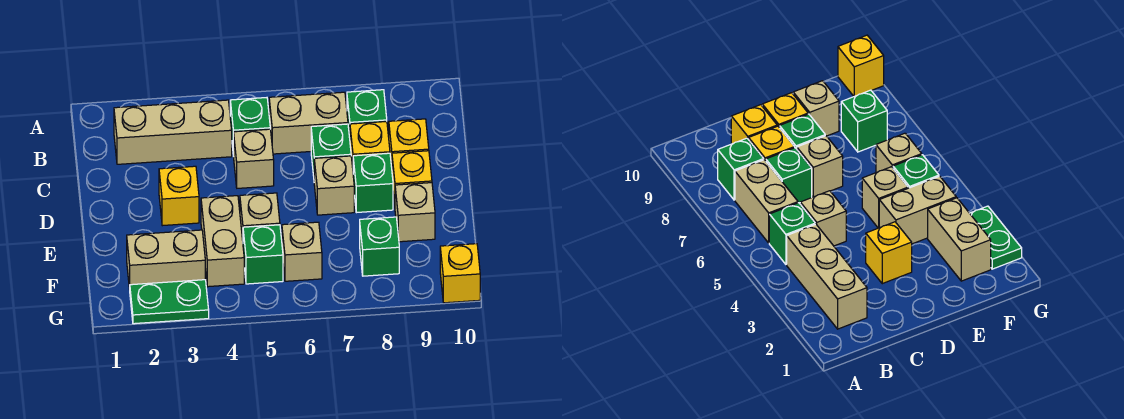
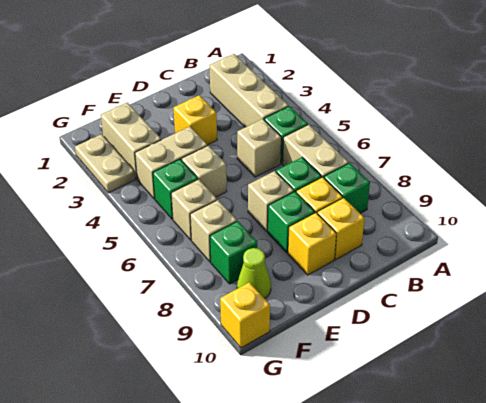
tan 1x1 brick [395,183,435,242] -> tan 1x1 brick moved to [190,200,237,262]
none -> lime 1x1 cone [237,248,271,299]
green 1x2 plate [130,280,209,324] -> tan 1x2 plate [75,134,135,193]

